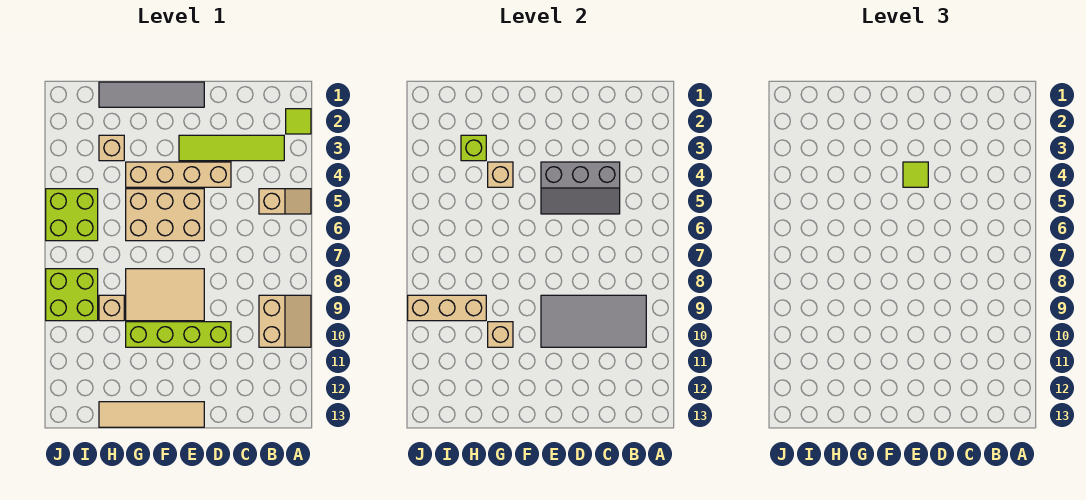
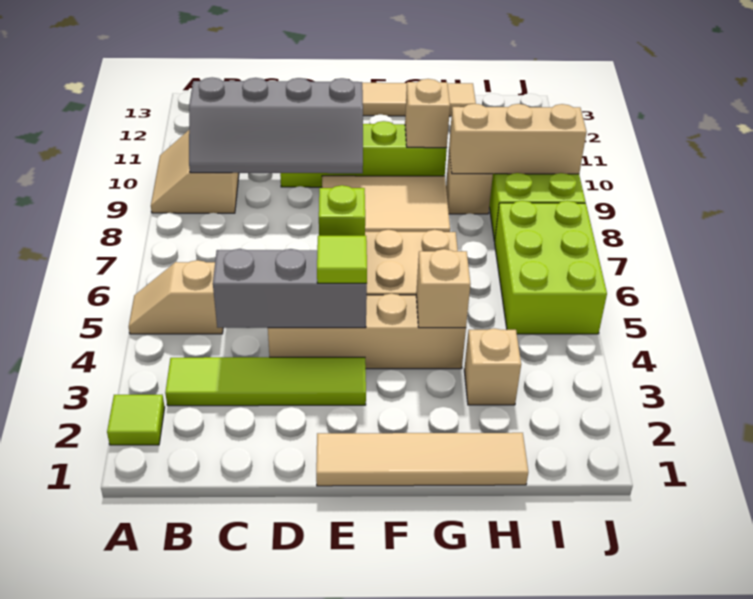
grey 2x4 tile [541,295,646,347] -> grey 2x4 slope [189,77,363,173]
grey 1x4 tile [99,82,204,107] -> tan 1x4 tile [316,433,528,486]
lime 1x1 brick [461,135,486,161] -> lime 1x1 brick moved to [319,185,365,236]
lime 2x2 brick [46,189,98,241] -> lime 2x3 brick [495,201,607,334]

